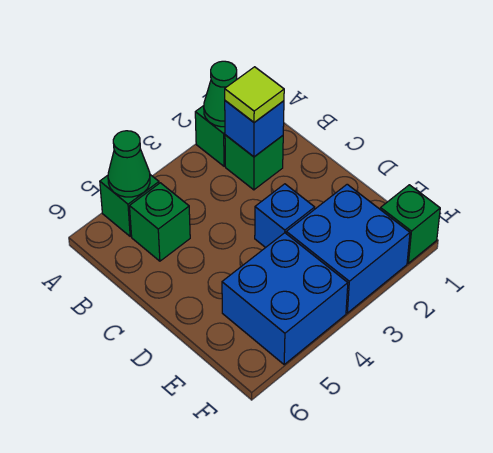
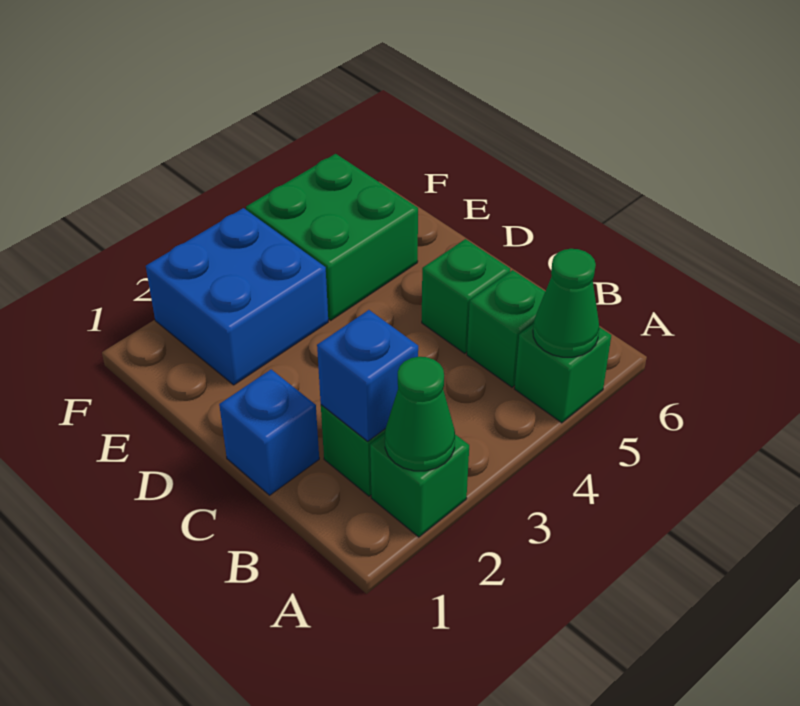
lime 1x1 tile [225,67,284,122] -> none
blue 1x1 brick [255,184,315,248] -> blue 1x1 brick moved to [219,369,319,495]
blue 2x2 brick [222,233,348,364] -> green 2x2 brick [246,154,418,320]
green 1x1 brick [380,185,440,263] -> green 1x1 brick moved to [422,239,510,353]

